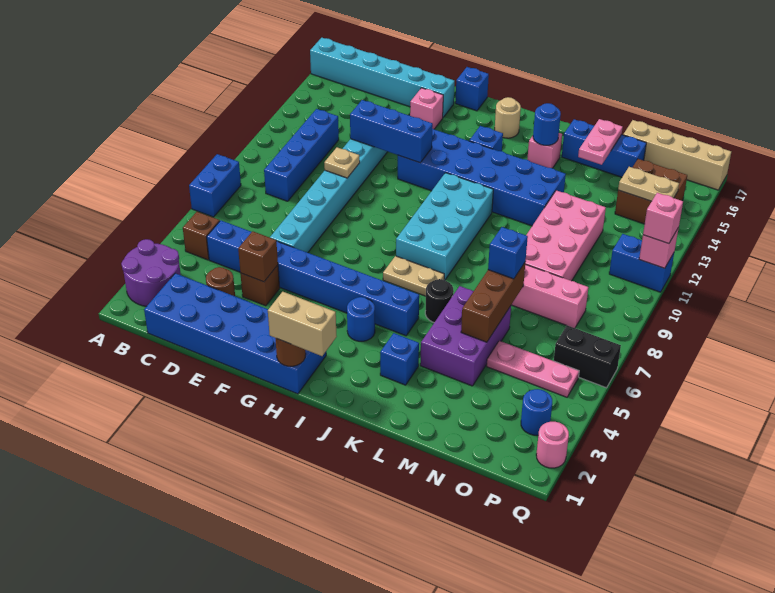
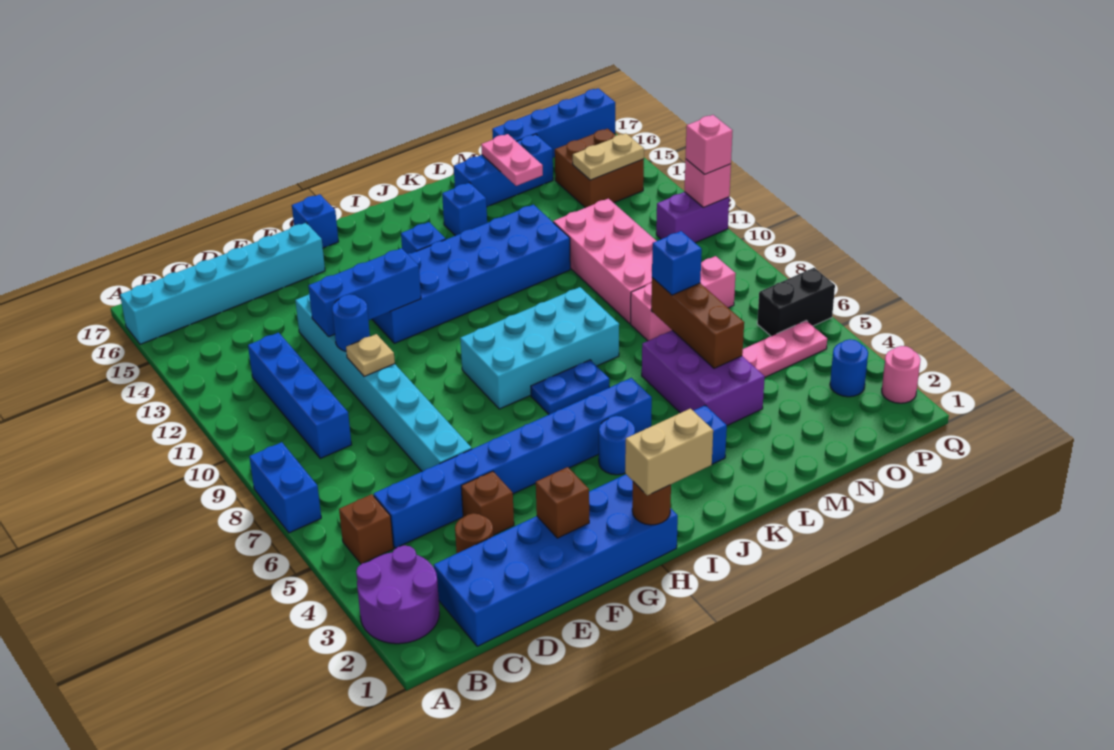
brown 1x1 brick [238,231,278,282] -> brown 1x1 brick moved to [536,467,589,538]
pink 1x1 brick [410,88,443,129] -> none
tan 1x2 plate [383,256,444,296] -> blue 1x2 plate [531,360,609,414]
cyan 2x4 brick [396,173,493,280] -> cyan 2x4 brick turned to [460,287,619,409]
tan 1x1 round brick [495,97,521,138] -> none
black 1x1 round brick [425,279,454,322] -> none
pink 1x1 brick [527,133,562,168] -> blue 1x1 brick [442,183,487,236]
blue 1x1 round brick [533,103,561,145] -> blue 1x1 round brick moved to [332,294,370,351]
tan 1x4 brick [623,120,731,190] -> blue 1x4 brick [492,88,615,157]
blue 1x2 brick [609,234,674,292] -> purple 1x2 brick [656,192,729,243]

